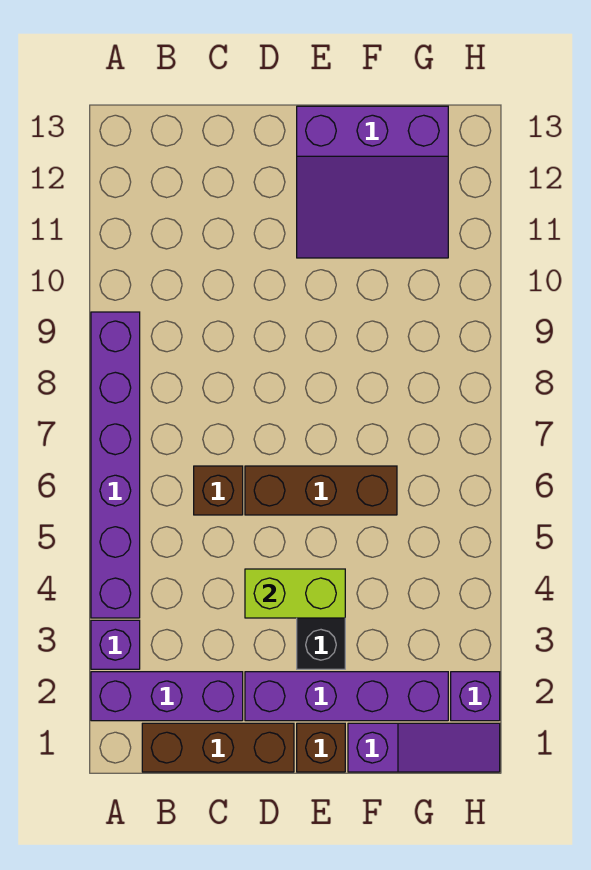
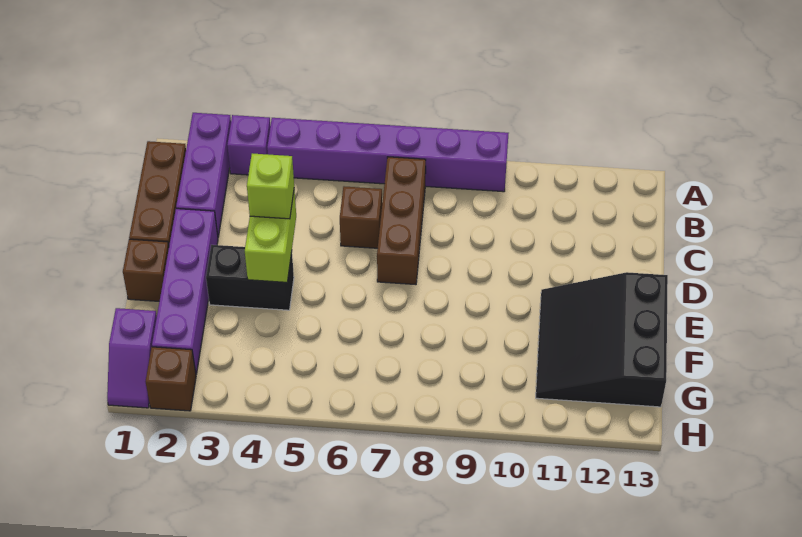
none -> lime 1x1 brick [247,153,294,219]
brown 1x3 brick [245,466,397,515] -> brown 1x3 brick moved to [377,157,426,285]
purple 3x3 slope [297,106,448,258] -> black 3x3 slope [536,272,668,407]
purple 1x3 slope [348,723,500,772] -> purple 1x2 slope [107,308,157,408]
purple 1x1 brick [451,672,500,721] -> brown 1x1 brick [146,347,196,411]

